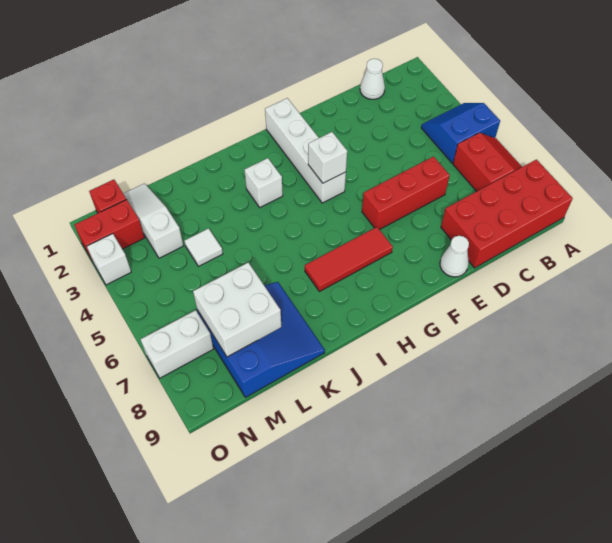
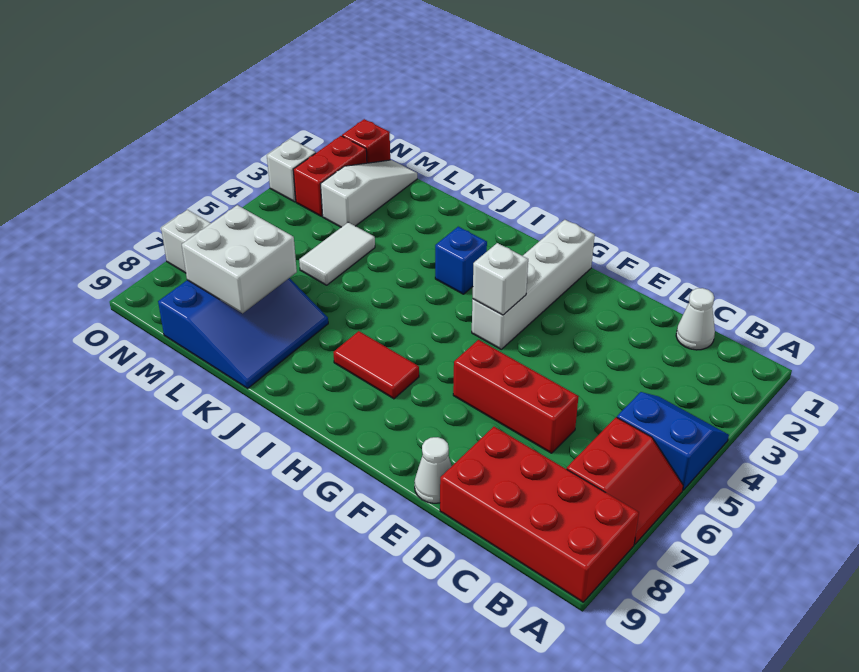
red 1x3 tile [305,227,393,292] -> red 1x2 tile [333,331,419,399]
white 1x1 brick [245,158,283,207] -> blue 1x1 brick [435,227,487,294]
white 1x1 tile [184,228,223,266] -> white 1x2 tile [299,222,375,285]
red 1x2 brick [75,199,145,260] -> red 1x2 brick turned to [293,136,367,216]

